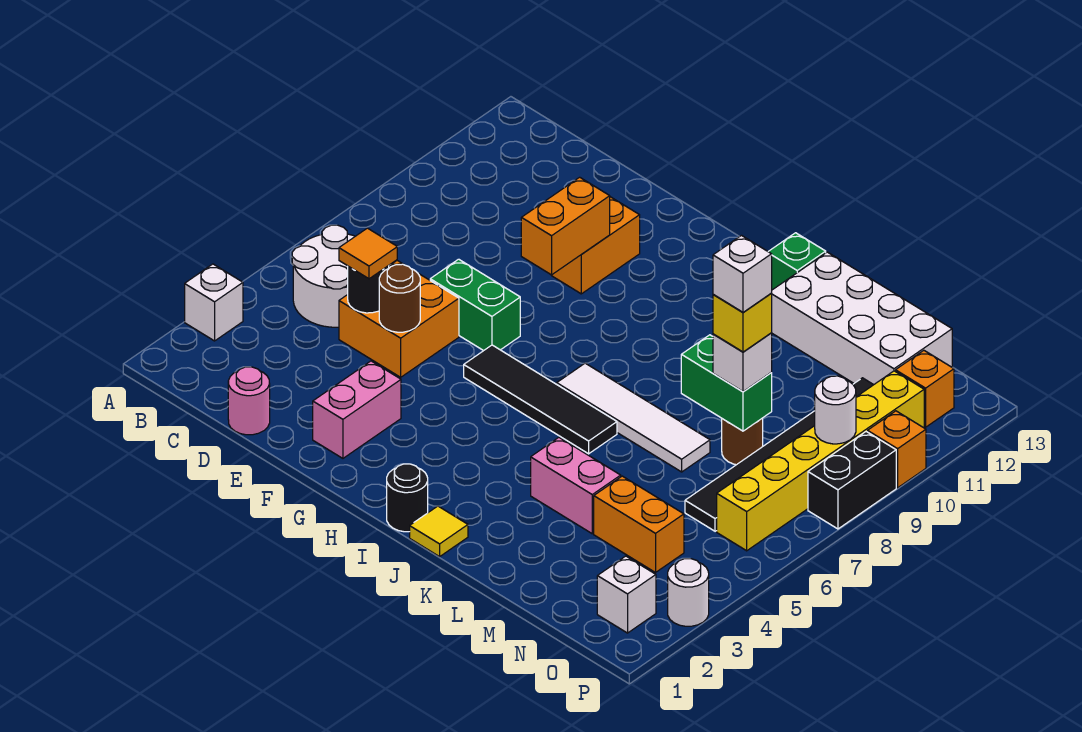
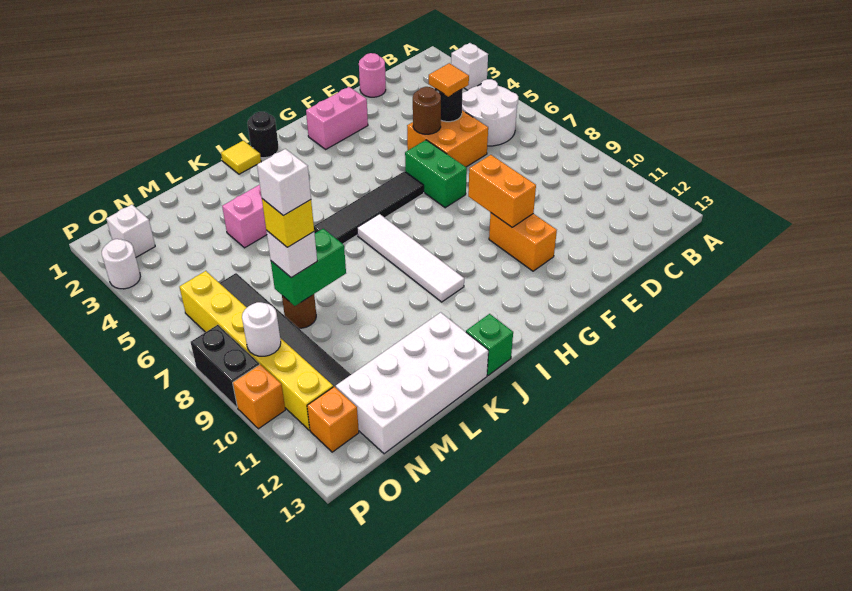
green 1x2 brick [430,259,520,351] -> green 1x2 brick turned to [405,140,467,208]
pink 1x2 brick [313,361,401,458] -> pink 1x2 brick turned to [306,87,368,149]
white 1x4 tile [557,363,710,472] -> white 1x4 tile turned to [357,214,464,302]
orange 1x2 brick [594,476,684,572] -> none

